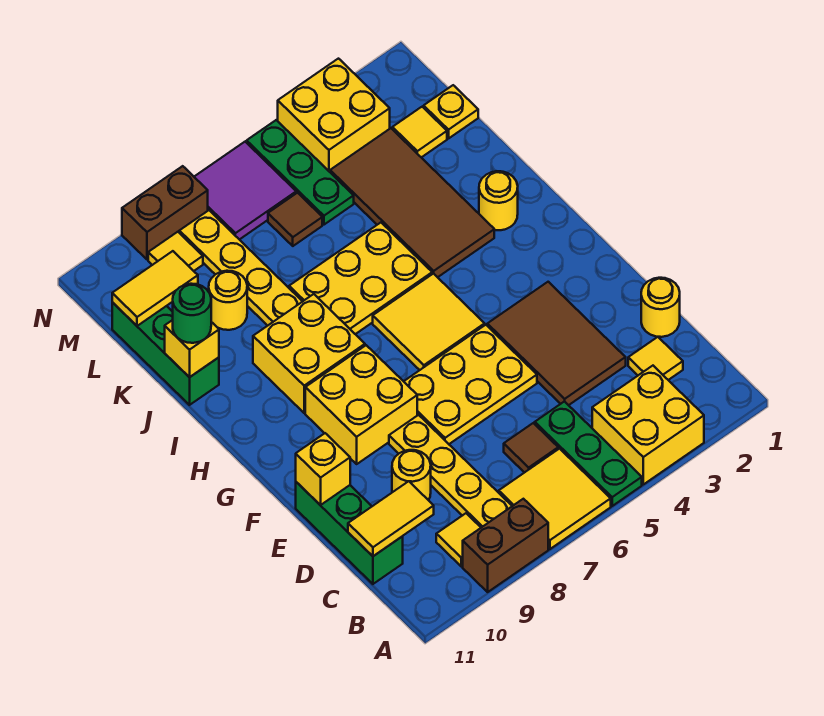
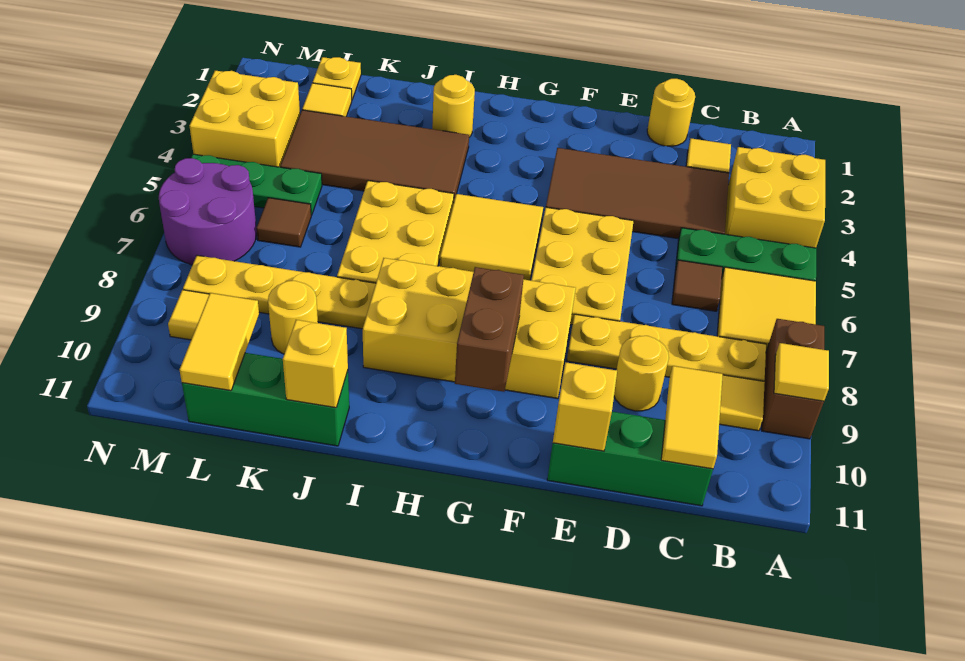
none -> yellow 1x1 tile [774,343,829,401]
brown 2x3 tile [487,282,626,405] -> brown 2x4 tile [546,148,729,239]
green 1x1 round brick [173,284,211,343] -> none
purple 2x2 tile [194,142,296,240] -> purple 2x2 round brick [159,158,257,265]
brown 1x2 brick [122,166,208,259] -> brown 1x2 brick moved to [455,267,524,392]

